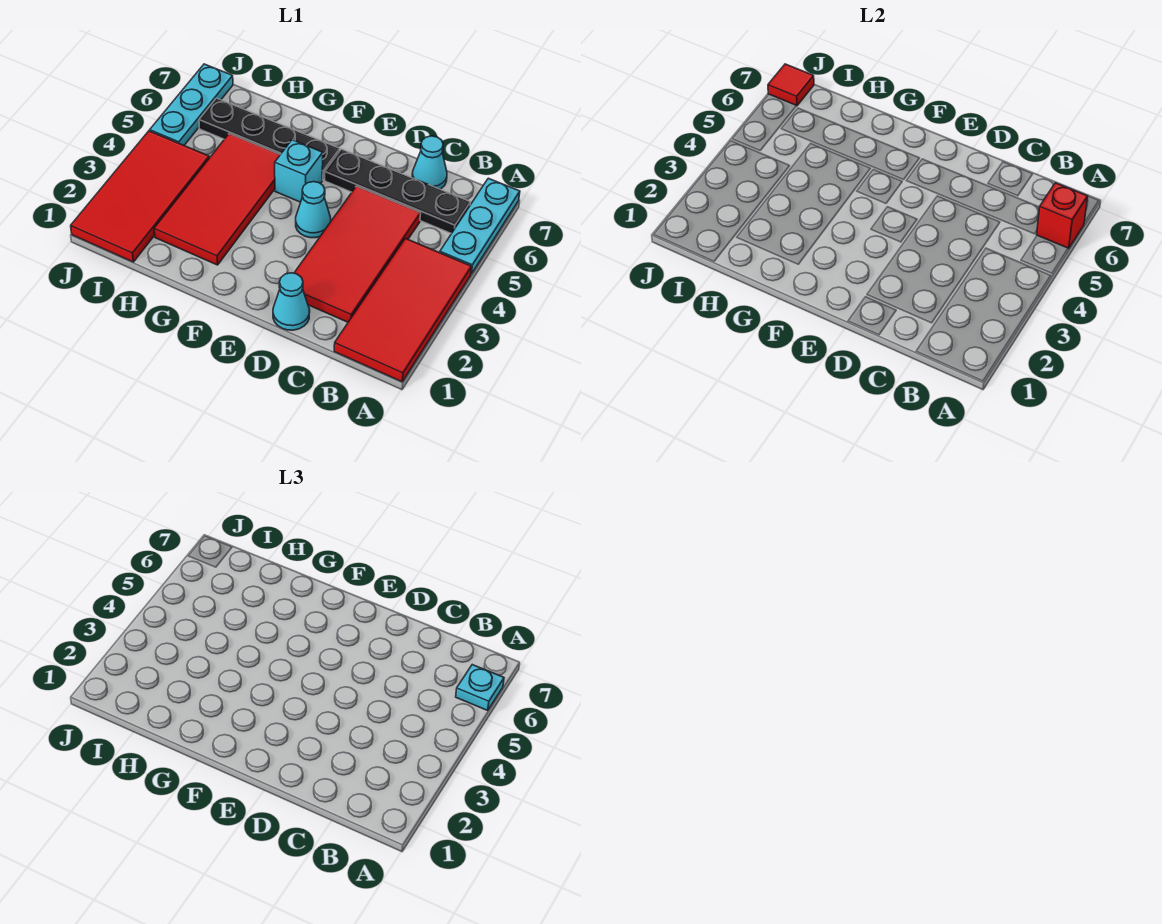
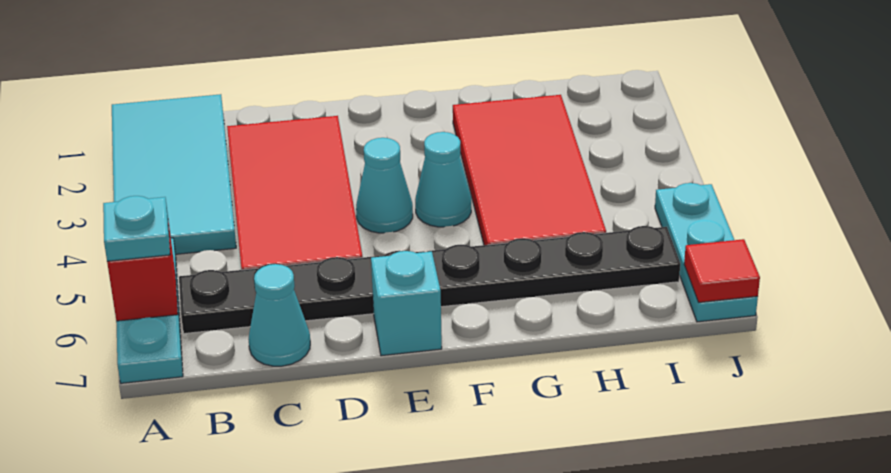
red 2x4 tile [334,239,472,382] -> cyan 2x4 tile [112,94,236,254]
cyan 1x1 cone [273,273,310,330] -> cyan 1x1 cone moved to [415,132,471,227]
cyan 1x1 brick [275,140,323,202] -> cyan 1x1 brick moved to [371,251,442,356]
red 2x4 tile [71,131,209,262] -> none

